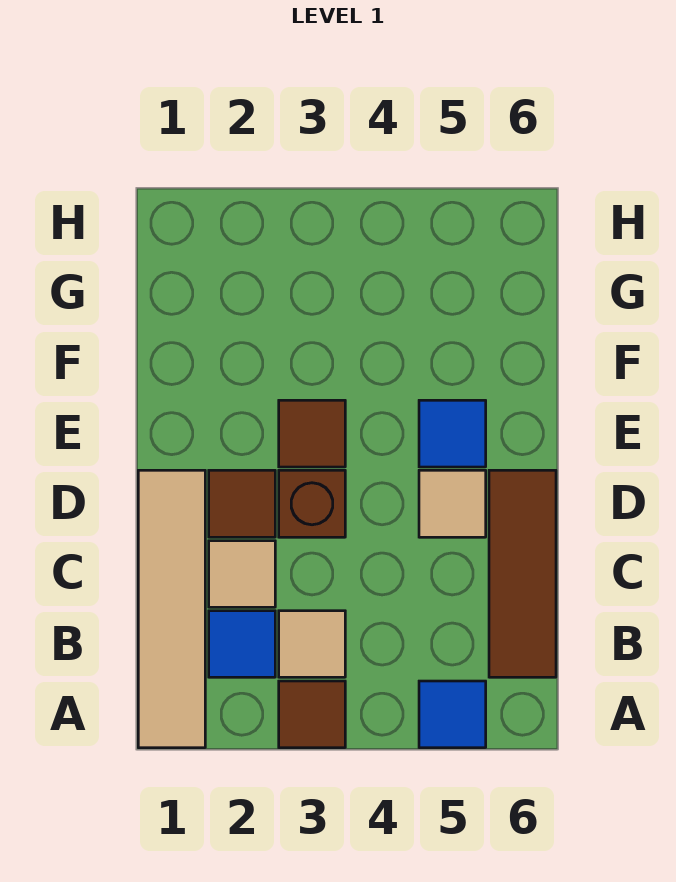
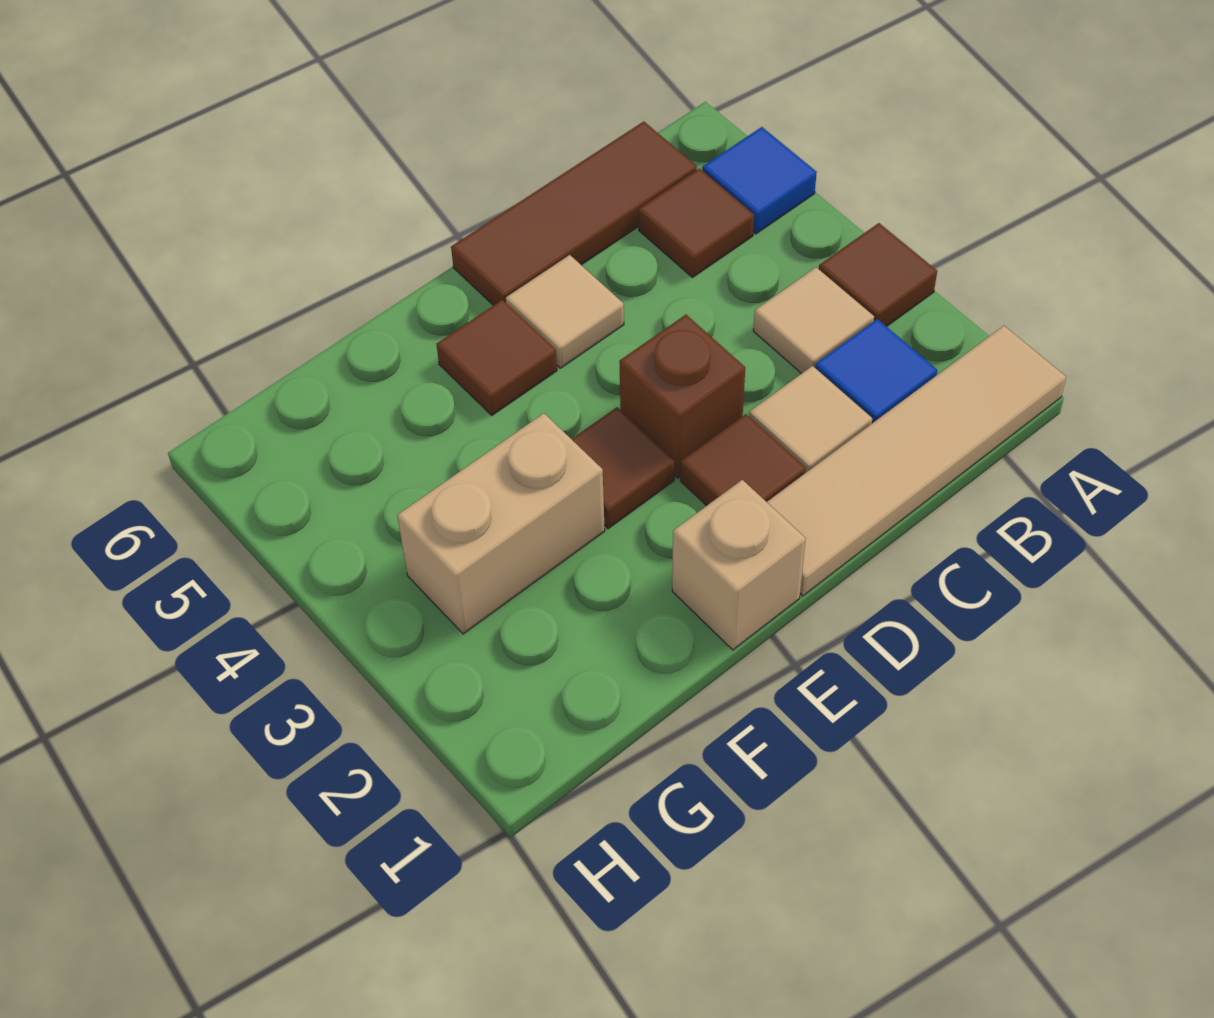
none -> brown 1x1 tile [639,169,754,277]
none -> tan 1x1 brick [672,480,806,650]
blue 1x1 tile [419,400,486,467] -> brown 1x1 tile [436,300,557,415]
none -> tan 1x2 brick [397,413,605,634]

